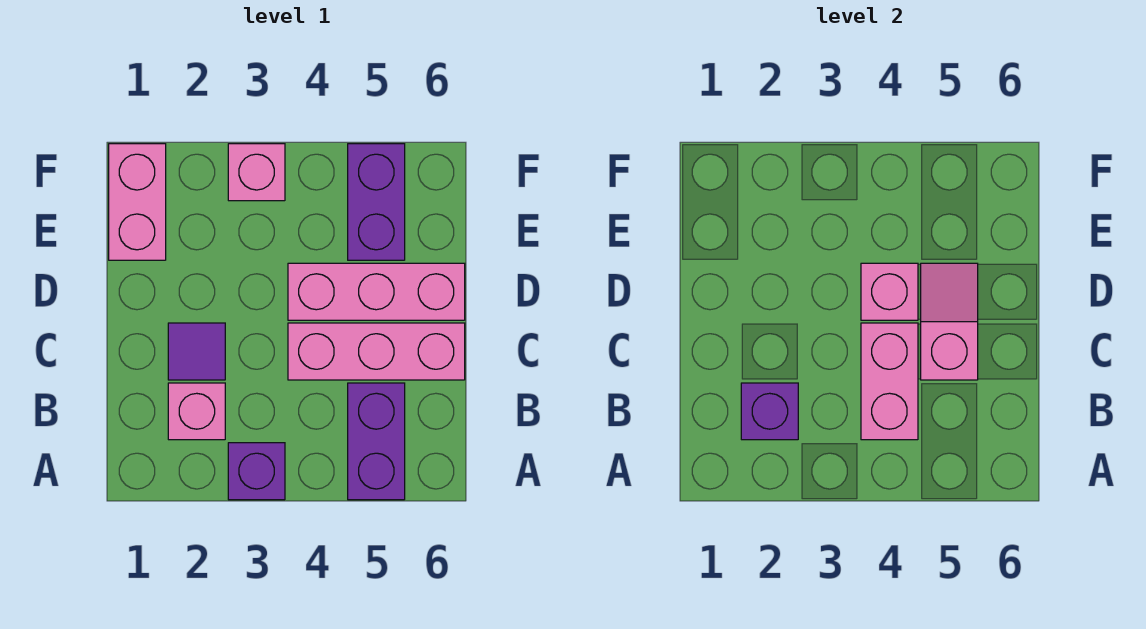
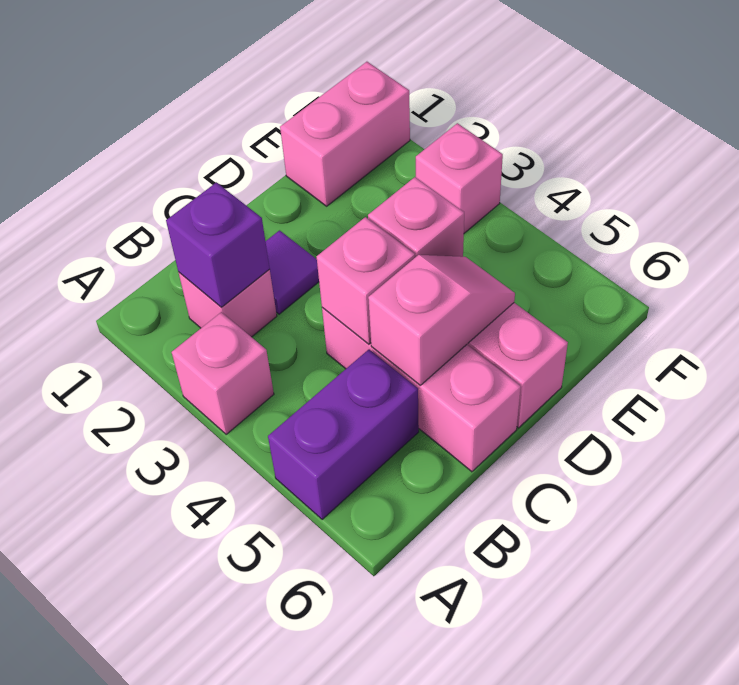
purple 1x1 brick [228,443,285,500] -> pink 1x1 brick [172,312,274,434]
pink 1x2 brick [861,323,918,440] -> pink 1x1 brick [317,217,415,344]
purple 1x2 brick [348,144,405,260] -> none

